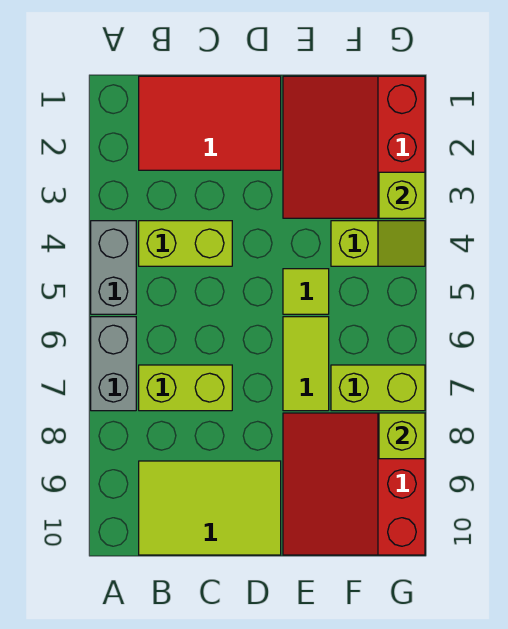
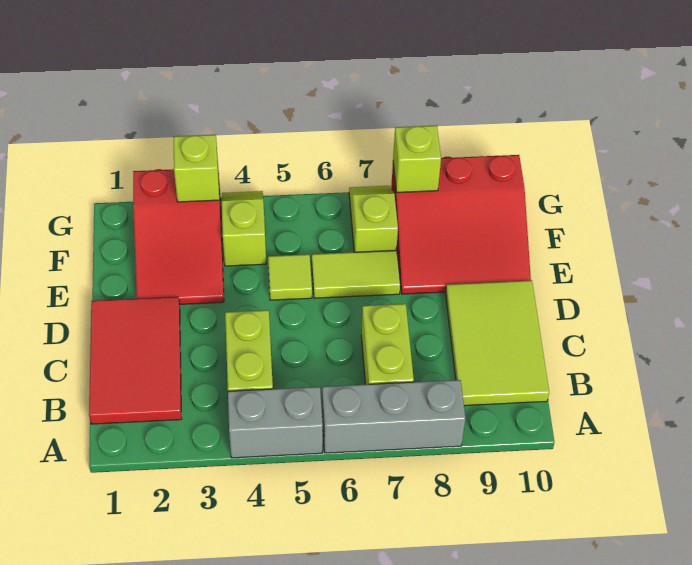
grey 1x2 brick [91,317,136,411] -> grey 1x3 brick [322,380,465,453]
red 3x3 slope [283,76,425,218] -> red 2x3 slope [133,169,224,304]
lime 1x2 brick [331,365,425,411] -> lime 1x2 slope [349,186,398,252]

